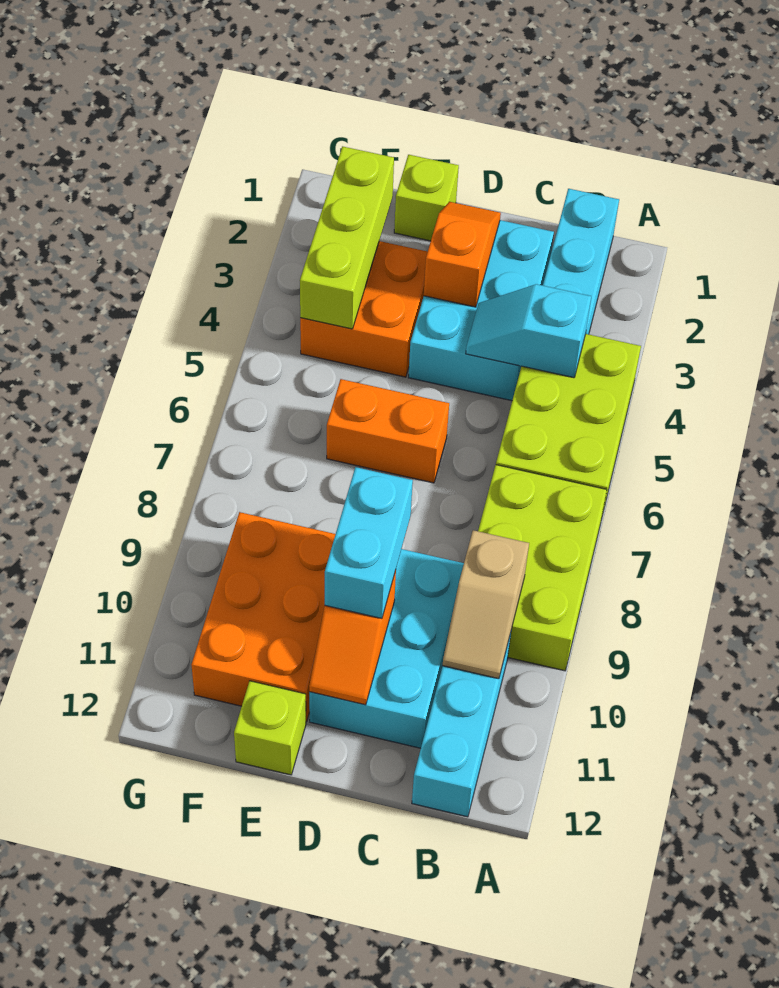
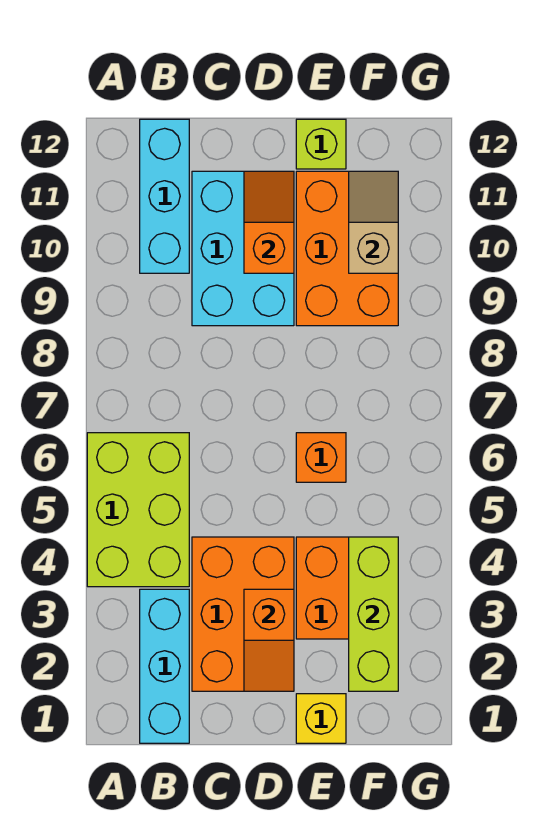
lime 2x3 brick [478,465,607,671] -> none
cyan 1x2 slope [466,284,591,378] -> none
tan 1x2 slope [443,530,529,679] -> tan 1x2 slope moved to [349,171,398,273]
cyan 2x3 brick [409,220,554,401] -> orange 2x3 brick [192,537,294,691]
orange 1x2 brick [327,379,449,483] -> orange 1x1 brick [296,433,346,482]
cyan 1x2 brick [325,467,413,618] -> none
lime 1x1 brick [394,155,459,241] -> yellow 1x1 brick [296,694,346,743]

